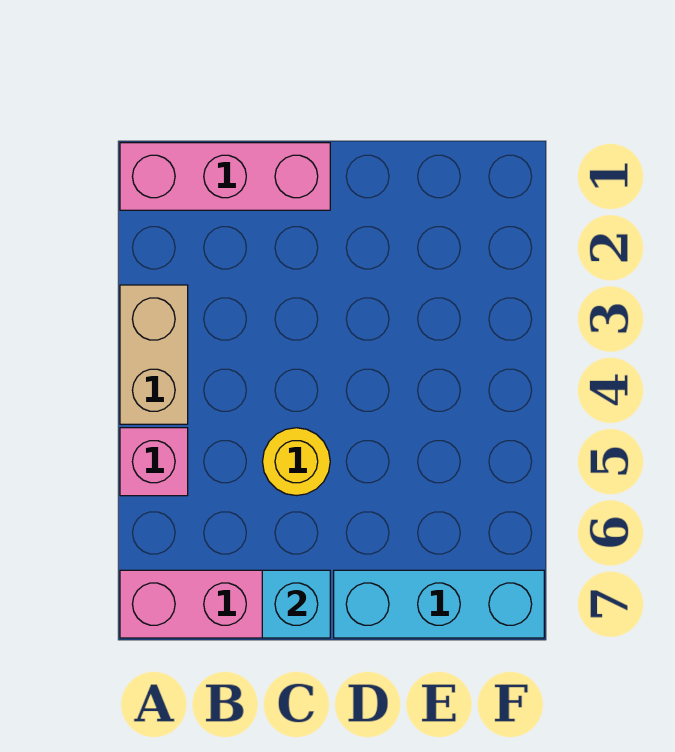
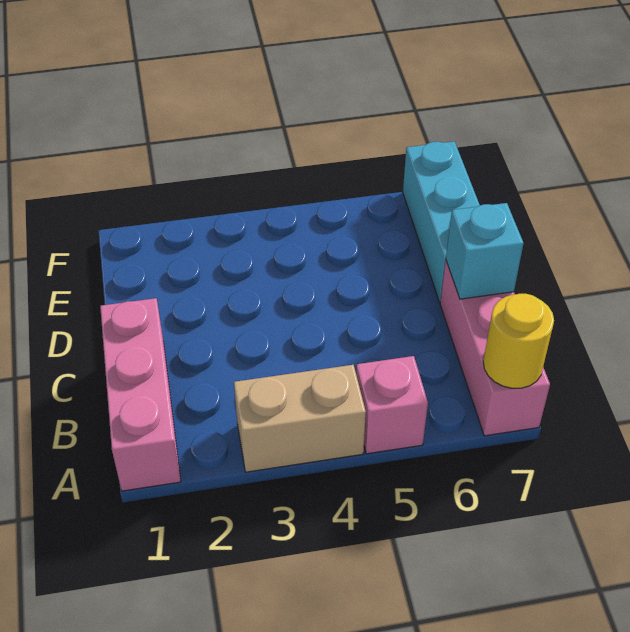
yellow 1x1 round brick [262,428,330,496] -> yellow 1x1 round brick moved to [483,294,554,388]

